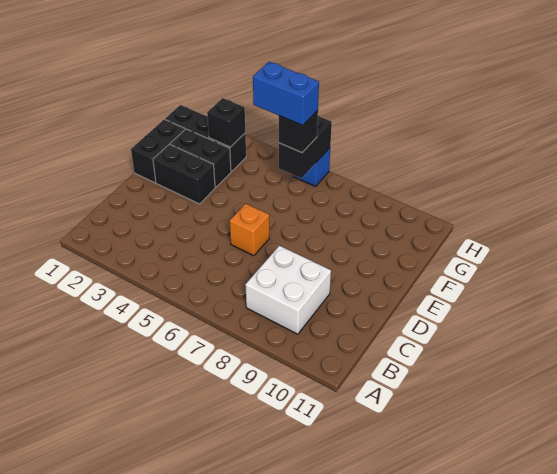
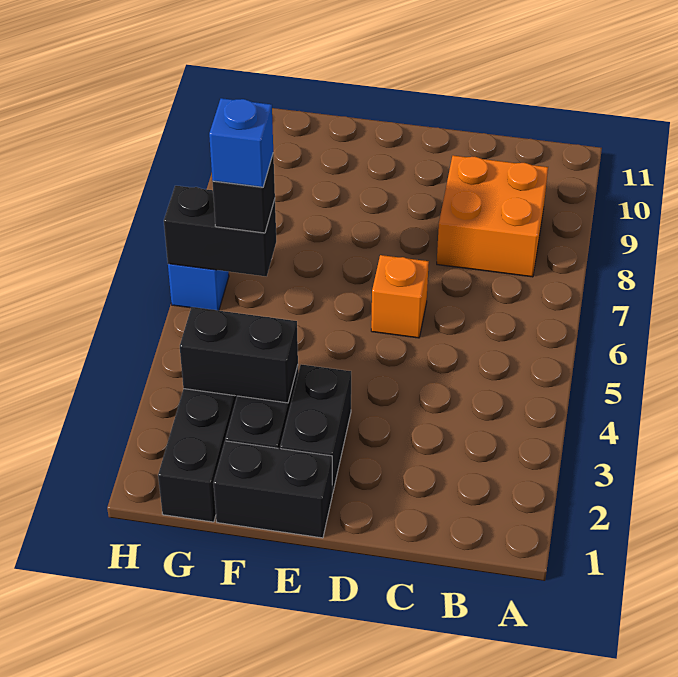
white 2x2 brick [245,246,331,334] -> orange 2x2 brick [437,156,548,277]
black 1x1 brick [207,98,245,147] -> black 1x2 brick [180,307,298,403]
blue 1x2 brick [253,62,319,125] -> blue 1x1 brick [209,98,273,187]

